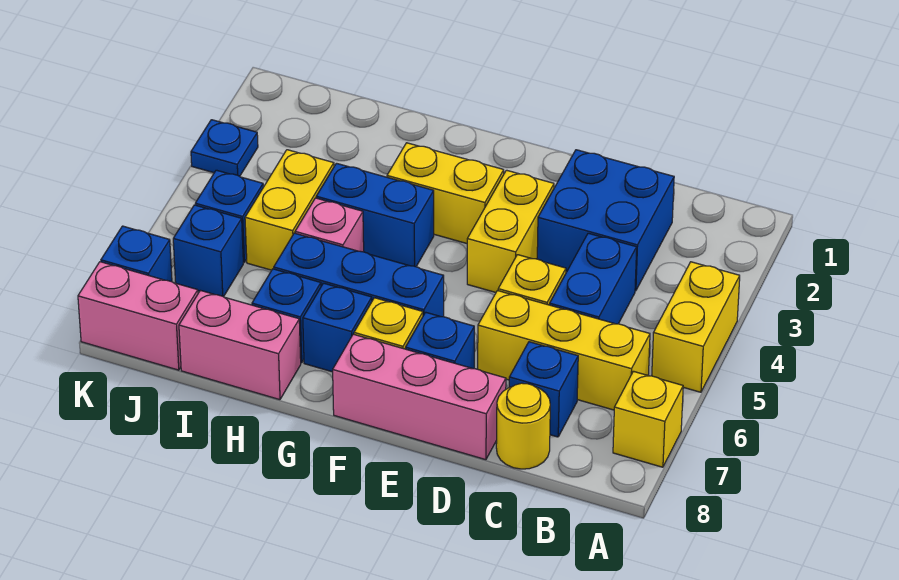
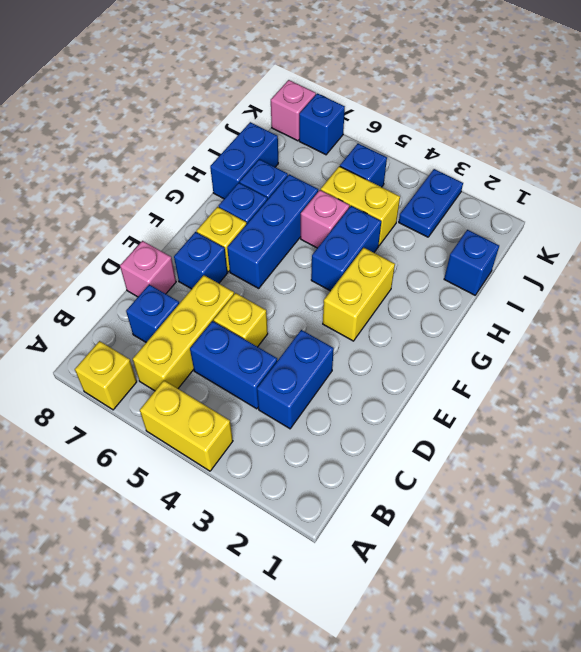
blue 2x2 brick [537,150,674,291] -> blue 1x2 brick [257,330,334,429]
yellow 1x1 round brick [496,383,550,469] -> none
pink 1x3 brick [333,334,506,460] -> pink 1x1 brick [120,241,176,297]
yellow 1x2 brick [467,170,554,292] -> none
pink 1x2 brick [179,290,301,400] -> blue 1x2 brick [210,122,278,199]
blue 1x1 brick [173,205,243,297] -> blue 1x1 brick moved to [444,230,499,295]
pink 1x2 brick [78,262,198,370] -> pink 1x1 brick [271,80,316,141]
blue 1x1 plate [191,120,258,176] -> blue 1x2 plate [399,169,463,237]

